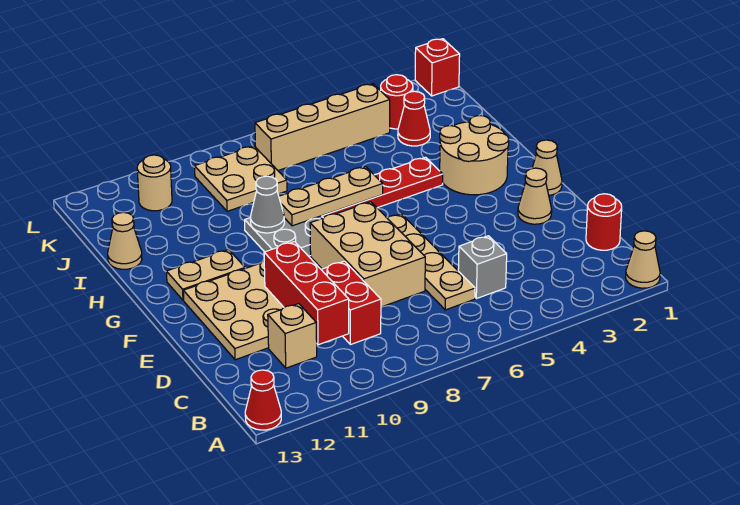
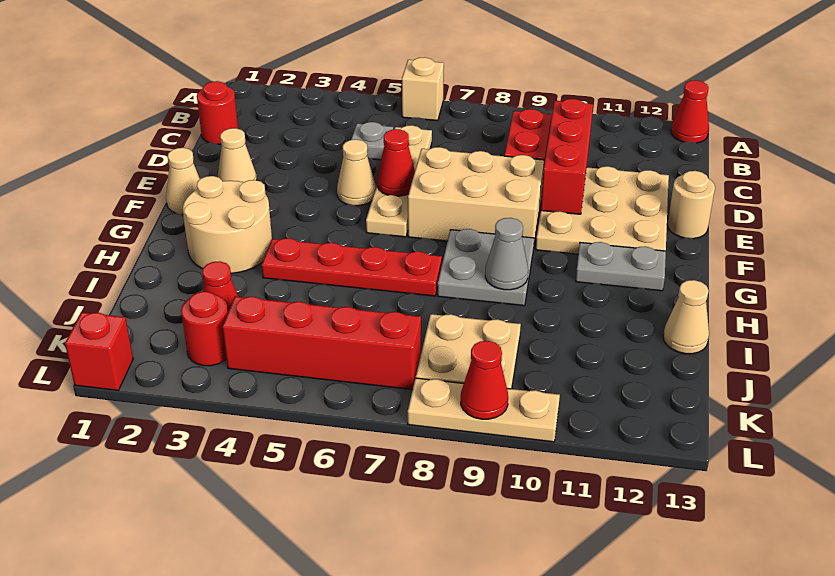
tan 1x1 cone [626,231,660,288] -> tan 1x1 cone moved to [337,140,376,206]
grey 1x1 brick [458,236,507,299] -> grey 1x1 plate [351,122,393,160]
tan 1x1 brick [268,304,317,368] -> tan 1x1 brick moved to [402,57,444,121]
tan 2x3 brick [310,202,425,307] -> tan 2x3 brick turned to [408,147,544,249]
none -> red 1x1 cone [377,129,415,196]
tan 1x2 plate [166,250,245,300] -> grey 1x2 plate [576,242,666,291]
tan 1x3 plate [279,167,383,226] -> tan 1x3 plate moved to [408,378,560,442]
tan 1x4 brick [255,84,390,170] -> red 1x4 brick [223,296,421,390]
tan 1x1 round brick [137,155,172,211] -> tan 1x1 round brick moved to [667,171,715,239]
none -> red 1x1 cone [461,341,508,419]

